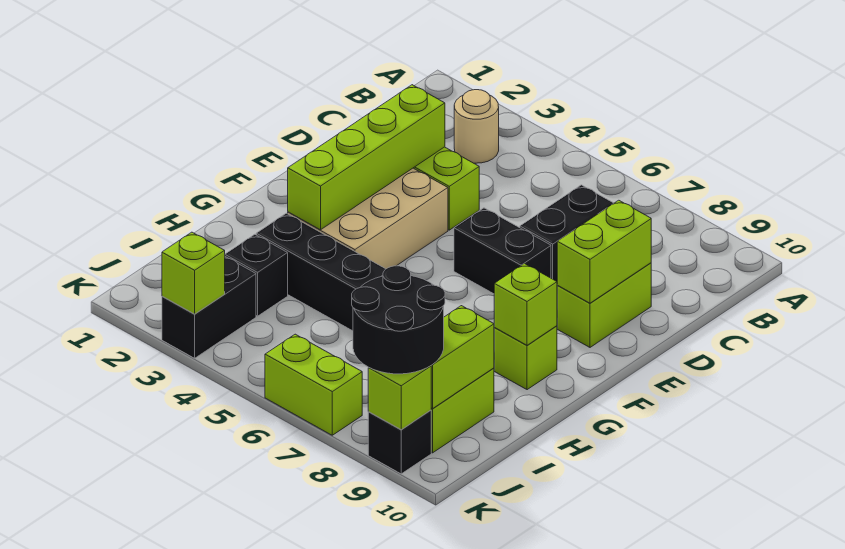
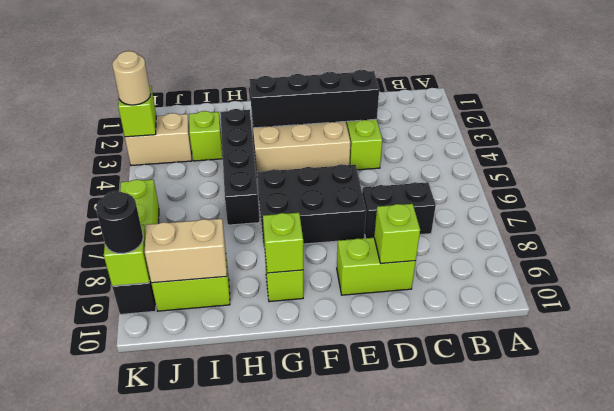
tan 1x1 round brick [454,90,499,163] -> tan 1x1 round brick moved to [112,51,151,105]
lime 1x4 brick [288,85,445,230] -> black 1x4 brick [249,70,379,128]
lime 1x2 brick [557,200,651,303] -> lime 1x1 brick [374,204,420,264]
black 1x2 brick [454,208,551,294] -> black 2x3 brick [257,164,366,247]
black 1x1 brick [225,234,288,316] -> lime 1x1 brick [189,111,223,161]
lime 1x2 brick [431,306,494,408] -> tan 1x2 brick [145,219,227,283]
black 1x2 brick [162,257,256,358] -> tan 1x2 brick [125,113,192,166]
black 2x2 round brick [352,266,445,374] -> black 1x1 round brick [96,191,143,254]

